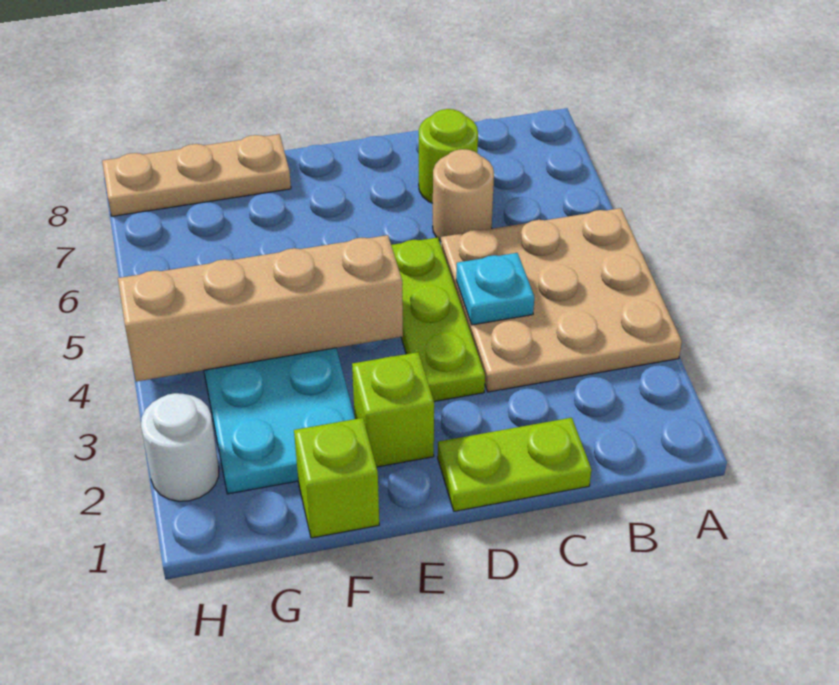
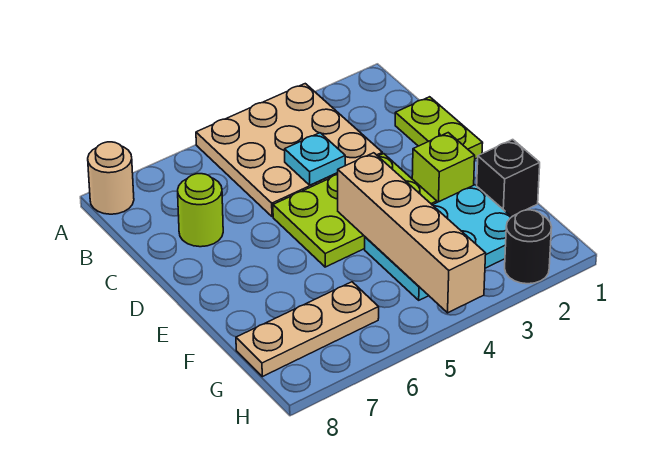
tan 1x1 round brick [433,149,494,241] -> tan 1x1 round brick moved to [88,142,134,214]
lime 1x3 plate [391,237,485,401] -> lime 2x3 plate [273,154,437,267]
lime 1x1 brick [294,418,379,538] -> black 1x1 brick [477,140,540,217]
tan 1x3 plate [102,134,291,216] -> tan 1x3 plate turned to [236,282,379,377]
white 1x1 round brick [141,393,219,501] -> black 1x1 round brick [505,210,552,284]

